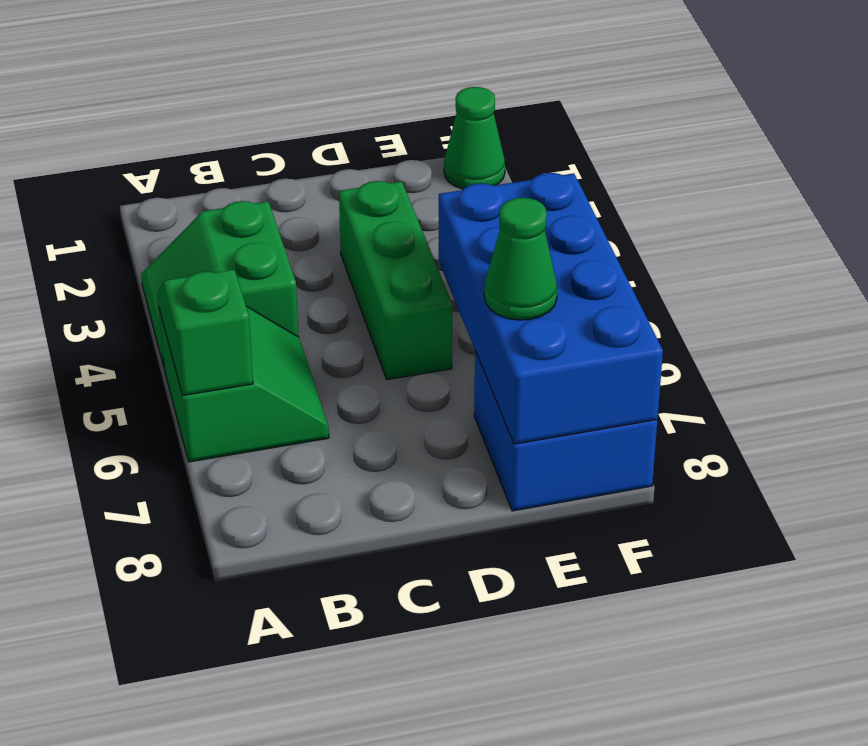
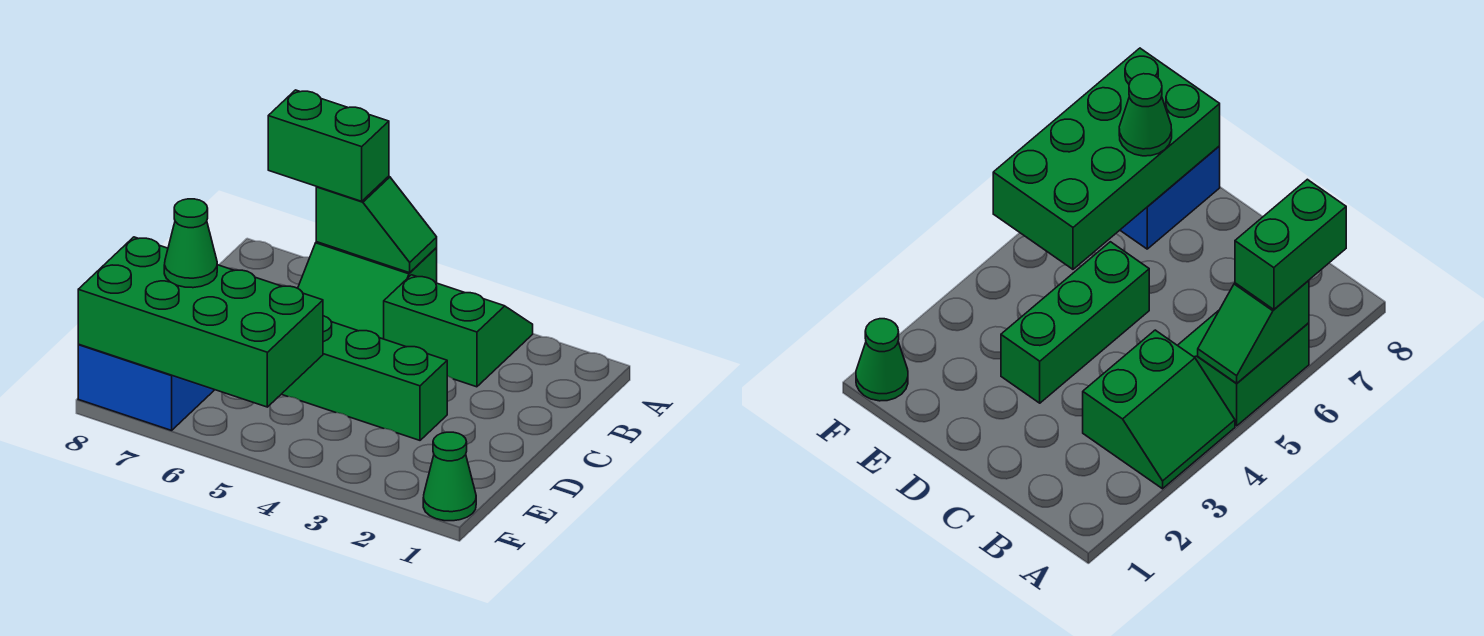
none -> green 1x2 brick [268,90,389,201]
blue 2x4 brick [439,173,663,444] -> green 2x4 brick [78,237,323,407]

